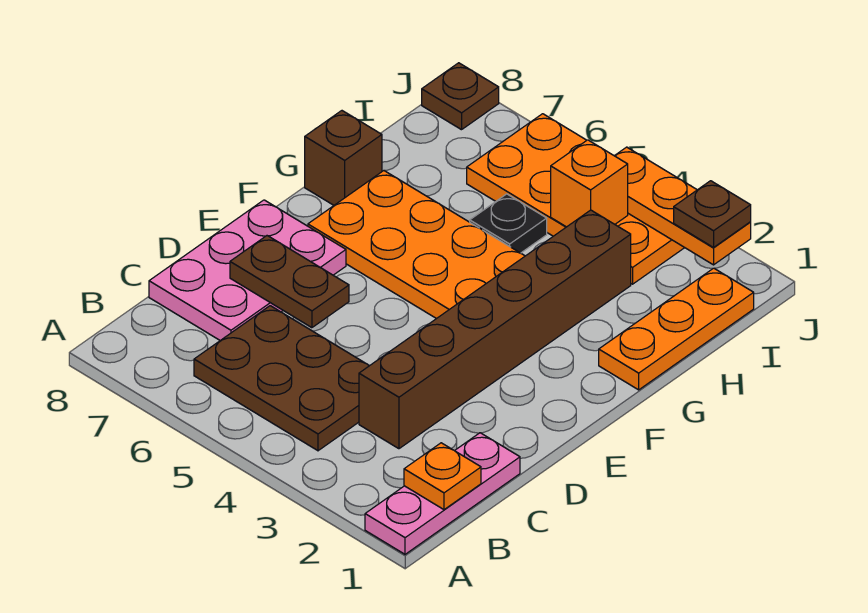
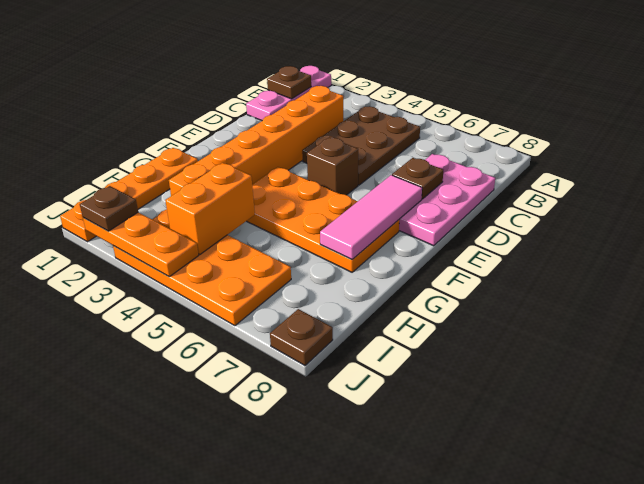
orange 1x1 plate [404,443,481,510] -> brown 1x1 plate [267,66,311,99]
brown 2x3 plate [194,306,369,451] -> brown 2x3 plate turned to [302,106,420,185]
brown 1x6 brick [359,210,631,449] -> orange 1x6 brick [169,86,343,196]
brown 1x2 plate [230,236,349,328] -> brown 1x1 plate [392,158,443,199]
none -> pink 1x3 tile [320,175,422,260]
orange 1x3 plate [599,268,754,390] -> orange 1x4 plate [60,148,198,242]
brown 1x1 brick [305,111,382,205] -> brown 1x1 brick moved to [307,137,358,195]
black 1x1 plate [470,194,547,253] -> none
orange 1x1 brick [551,140,628,227] -> orange 1x2 brick [165,163,255,254]

